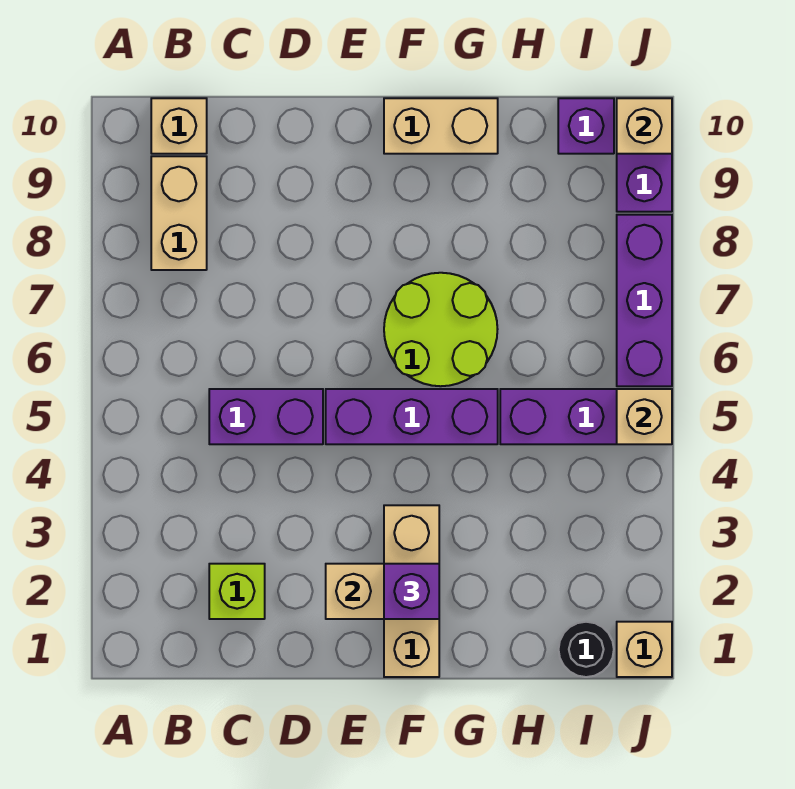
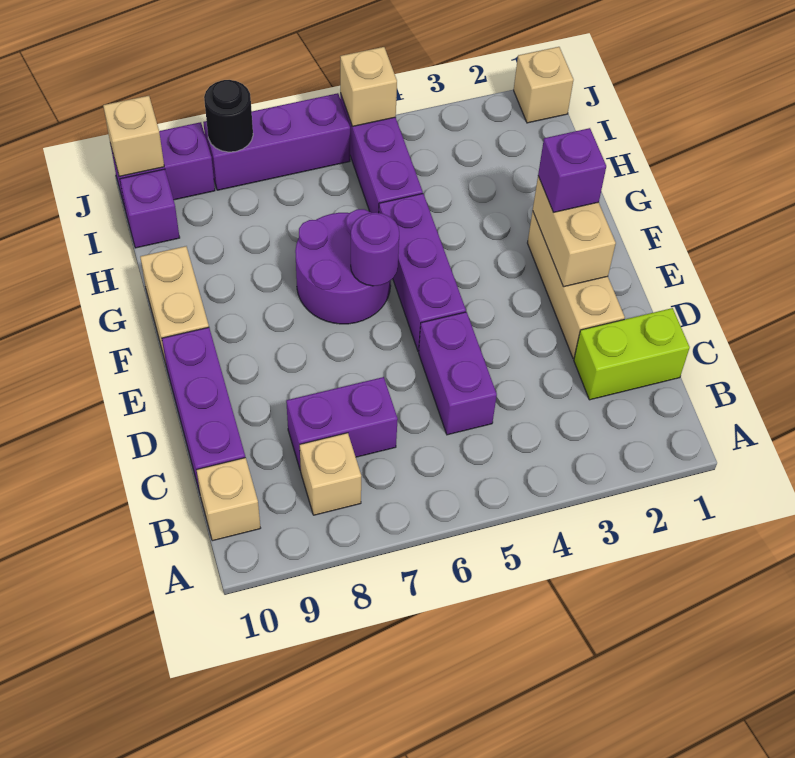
tan 1x2 brick [151,156,207,270] -> tan 1x1 brick [300,433,361,515]
lime 1x1 brick [209,564,265,619] -> lime 1x2 brick [574,308,690,400]
none -> purple 1x2 brick [286,377,398,471]
none -> purple 1x3 brick [162,327,245,492]
tan 1x3 brick [384,505,439,677] -> tan 1x3 brick turned to [528,211,625,359]
lime 2x2 round brick [384,273,498,386] -> purple 2x2 round brick [295,209,391,324]
none -> purple 1x1 round brick [351,213,399,286]
black 1x1 round brick [559,622,614,677] -> black 1x1 round brick moved to [204,80,253,152]

